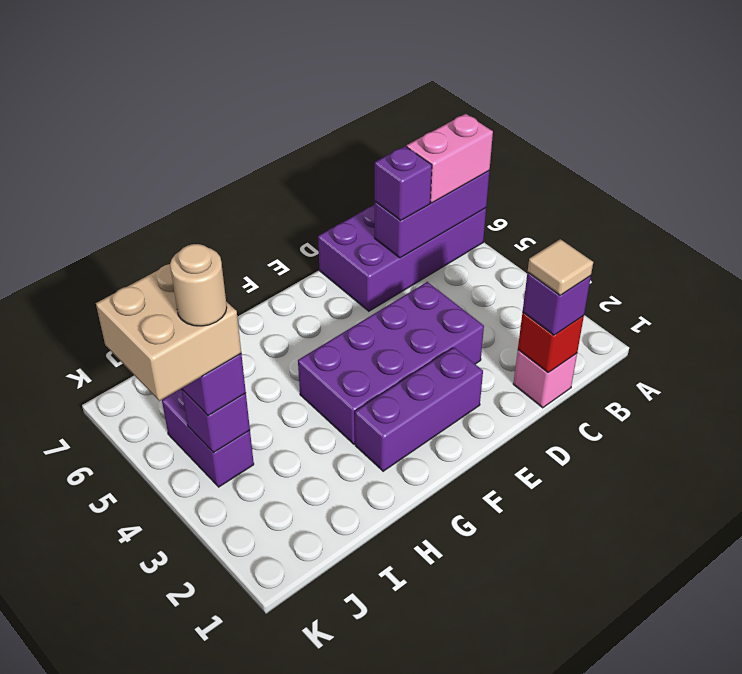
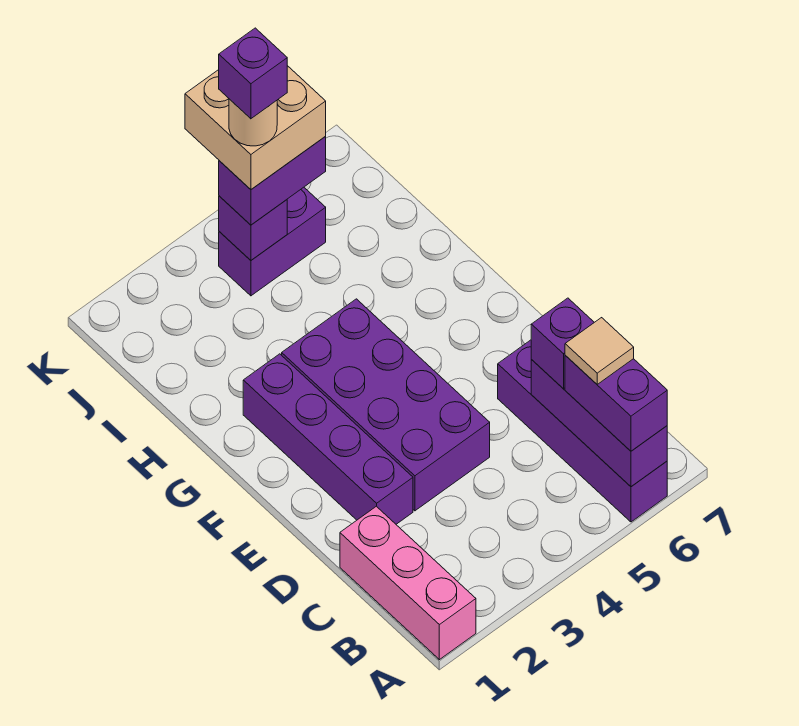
purple 2x4 brick [318,205,486,311] -> purple 1x4 brick [498,340,667,522]
pink 1x2 brick [406,114,493,203] -> purple 1x2 brick [565,356,667,451]
pink 1x1 brick [513,350,577,408] -> pink 1x3 brick [340,506,476,660]
red 1x1 brick [518,313,584,373] -> none
purple 1x1 brick [523,273,591,335] -> purple 1x1 brick moved to [219,28,287,119]
tan 1x1 tile [528,239,593,295] -> tan 1x1 tile moved to [565,318,634,384]
purple 1x3 brick [355,347,483,471] -> purple 1x4 brick [243,354,413,524]

